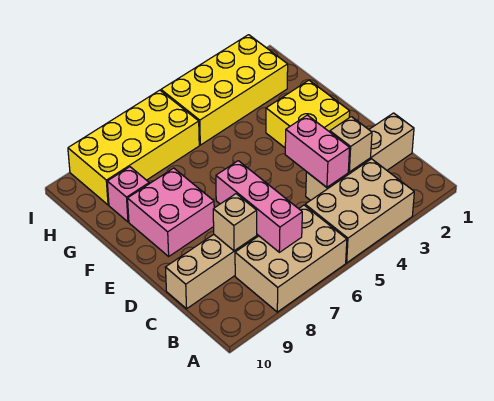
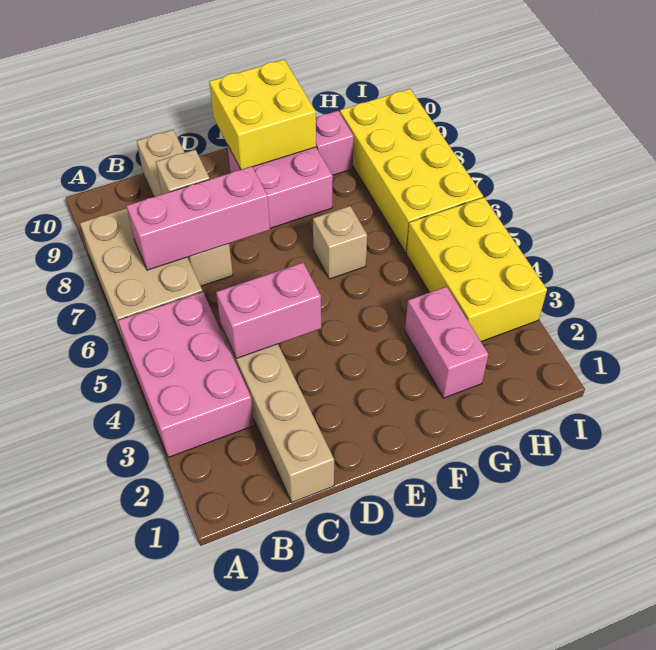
tan 2x3 brick [305,159,414,263] -> pink 2x3 brick [118,292,254,457]
tan 1x1 brick [330,117,372,172] -> tan 1x1 brick moved to [313,206,367,279]
yellow 2x2 brick [266,80,350,148] -> yellow 2x2 brick moved to [209,59,316,170]
none -> pink 1x2 brick [405,287,488,398]
yellow 2x4 brick [161,35,288,145] -> yellow 2x3 brick [406,197,547,342]

